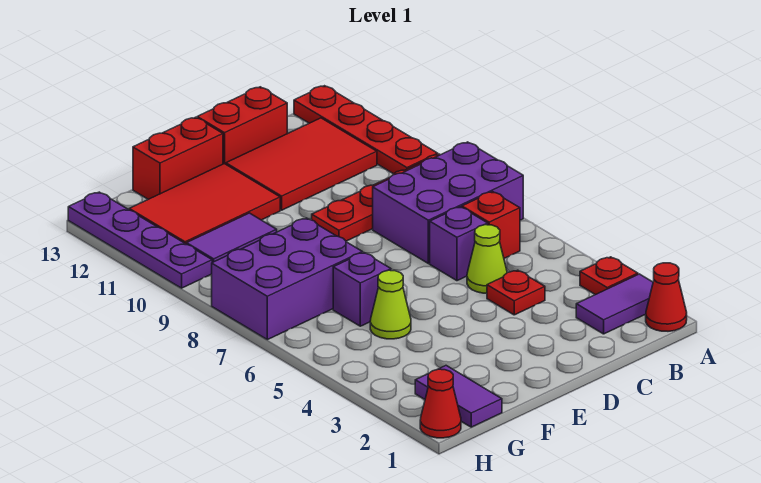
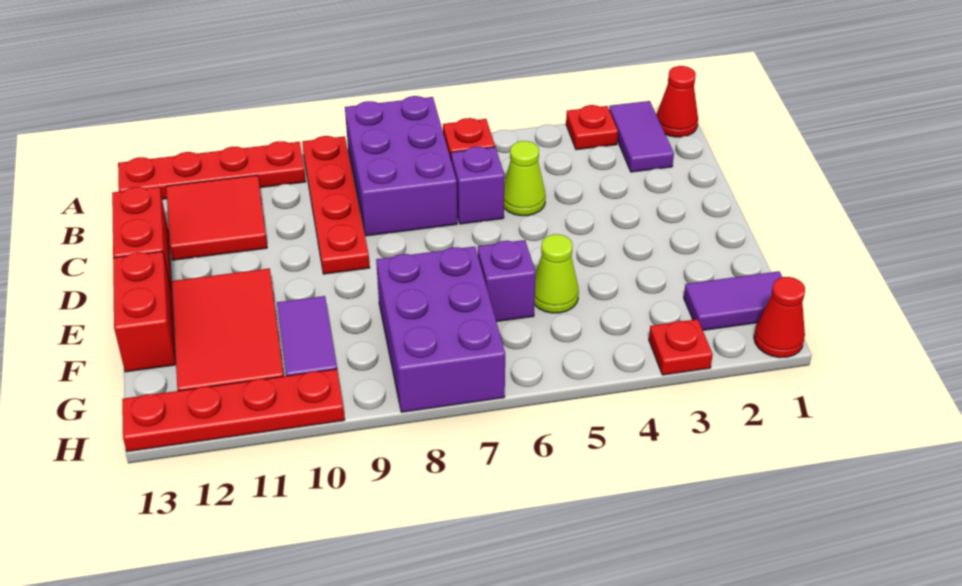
red 2x3 tile [226,118,377,210] -> red 2x2 tile [166,175,267,260]
red 1x1 plate [487,270,545,315] -> red 1x1 plate moved to [649,319,713,375]
purple 1x4 plate [68,192,212,288] -> red 1x4 plate [122,369,345,452]

